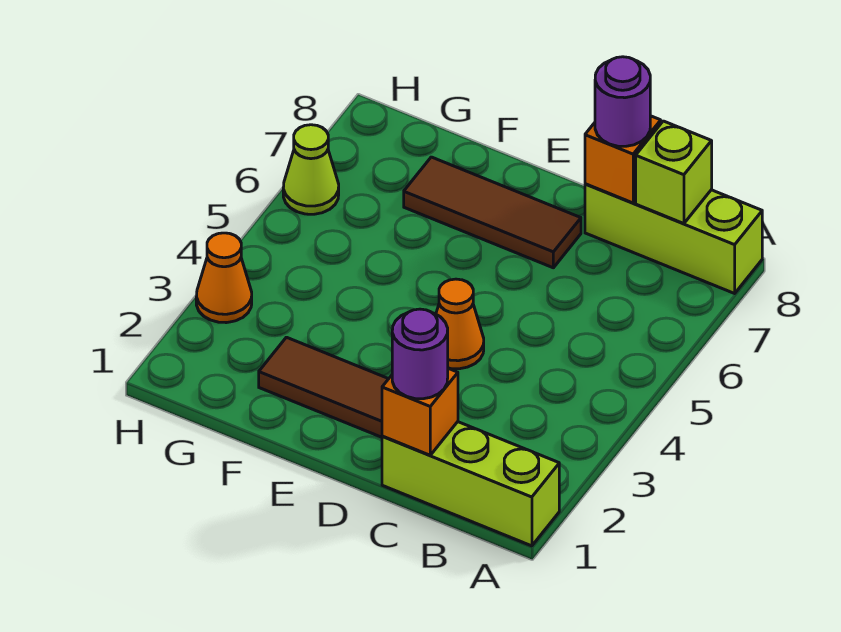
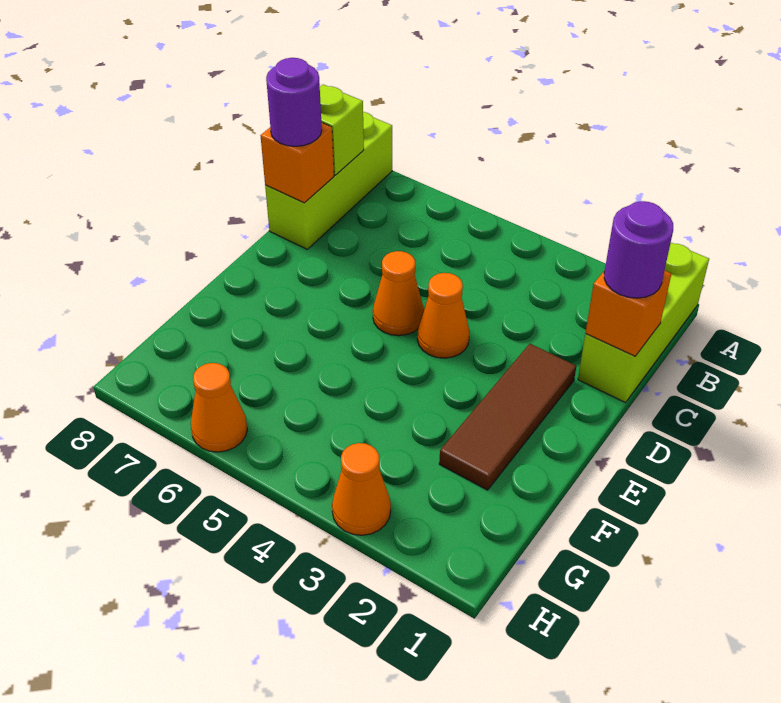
none -> orange 1x1 cone [373,251,424,336]
brown 1x3 tile [404,157,581,268] -> none
lime 1x1 cone [283,125,339,214] -> orange 1x1 cone [191,363,247,452]

